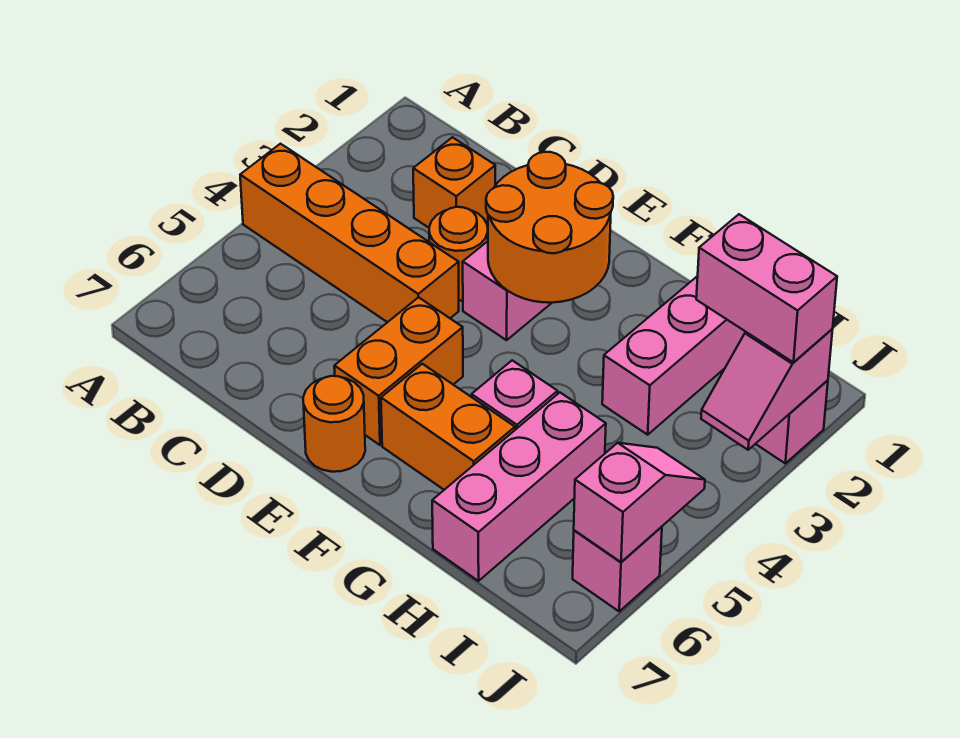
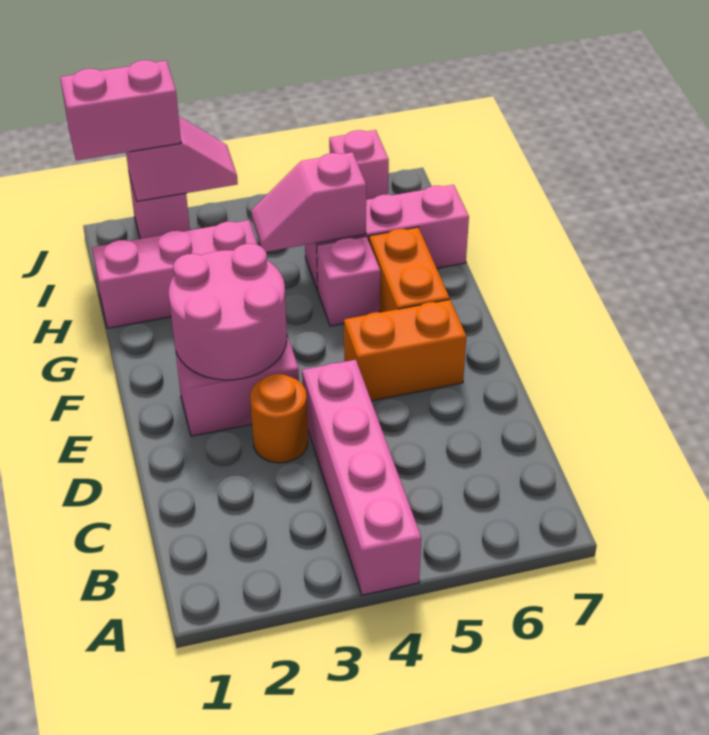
orange 1x4 brick [240,144,459,322] -> pink 1x4 brick [302,360,421,595]
orange 1x1 brick [413,137,495,228] -> none
orange 2x2 round brick [486,152,613,303] -> pink 2x2 round brick [169,244,287,380]
orange 1x1 round brick [303,376,365,472] -> none
pink 1x2 brick [696,214,837,362] -> pink 1x2 brick turned to [60,60,181,160]
pink 1x2 slope [574,443,705,562] -> pink 1x2 slope moved to [251,152,366,252]

